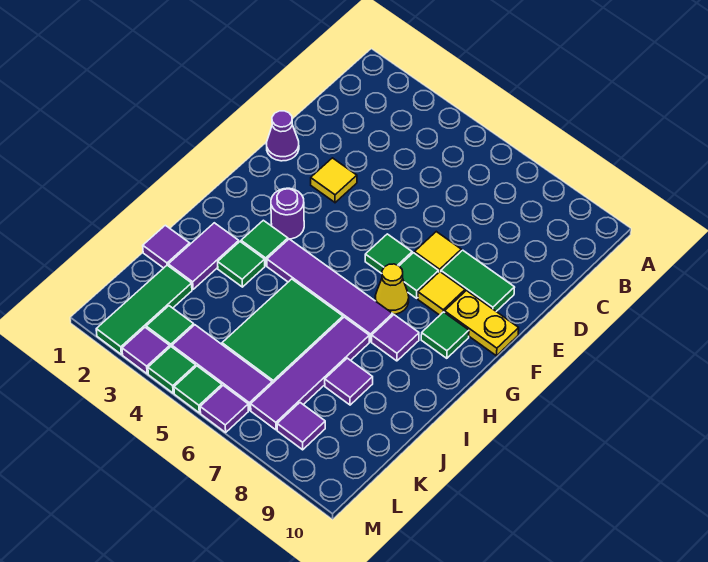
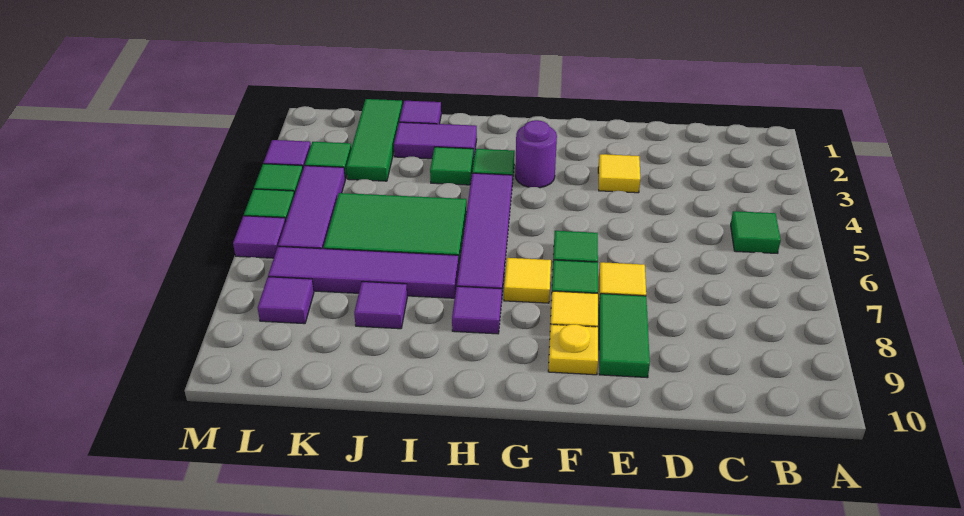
purple 1x1 cone [266,111,299,161] -> none
yellow 1x2 plate [445,291,519,356] -> yellow 1x1 plate [548,324,598,375]
yellow 1x1 cone [375,264,409,314] -> yellow 1x1 tile [504,258,551,303]
green 1x1 tile [421,312,469,358] -> green 1x1 tile moved to [731,211,781,253]
green 1x3 tile [96,265,192,354] -> green 1x3 tile turned to [346,99,402,181]

